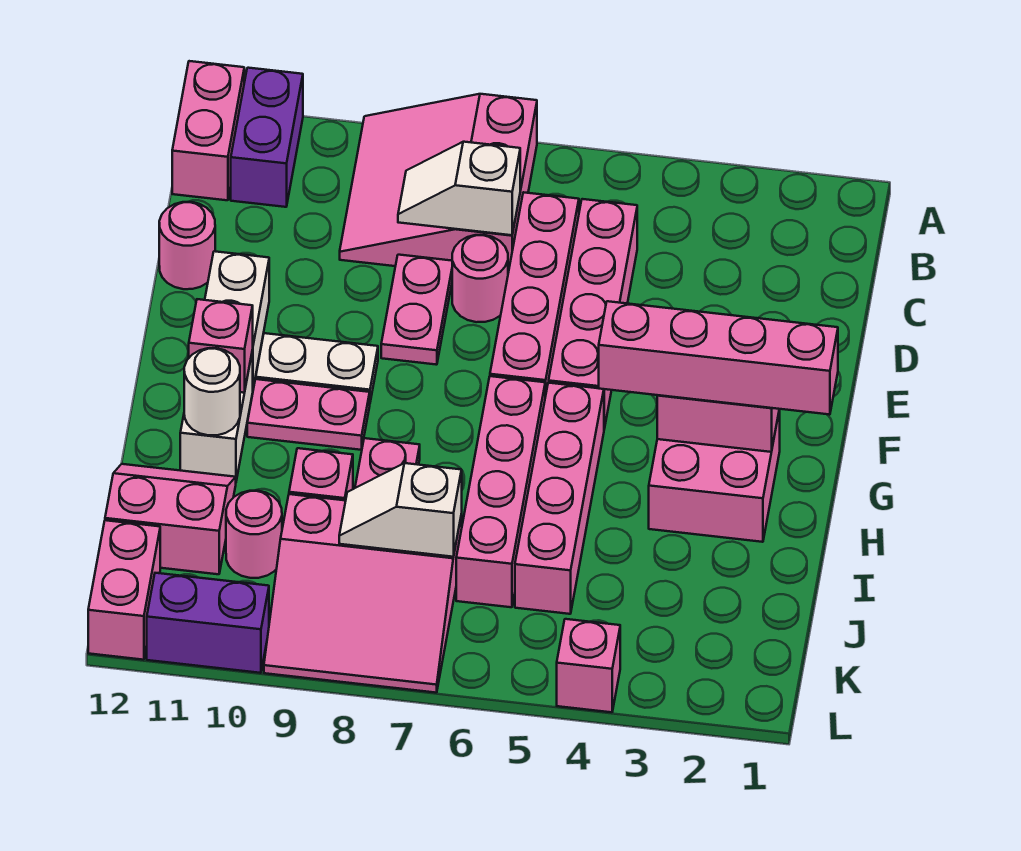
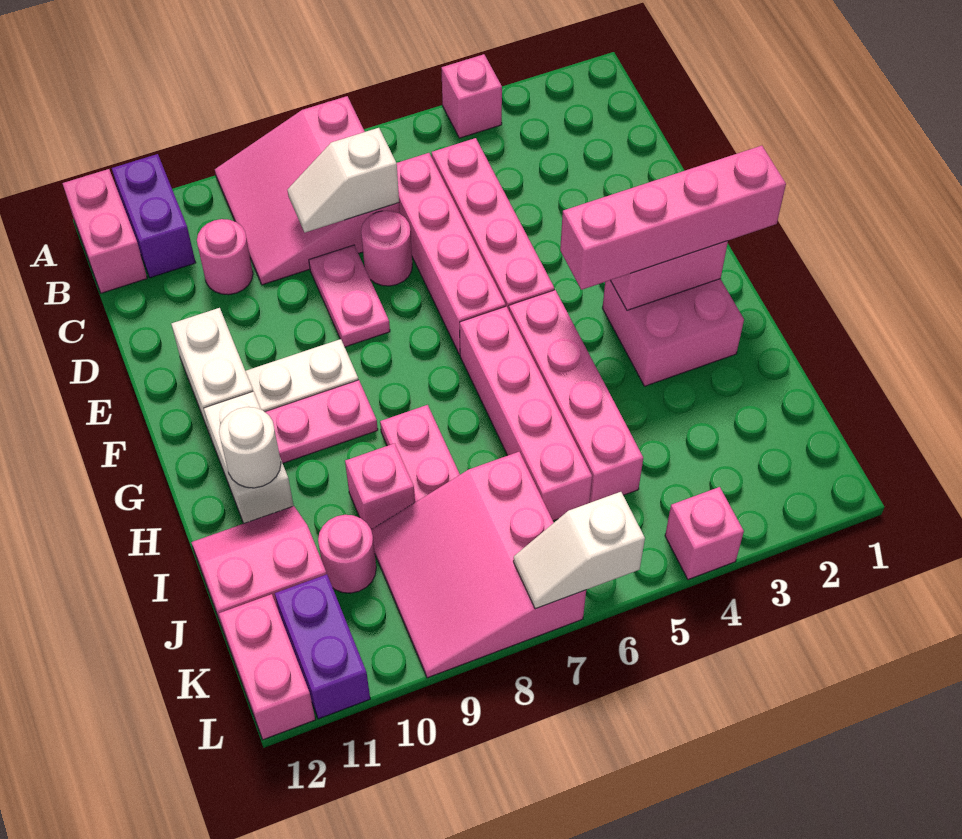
pink 1x1 round brick [159,202,215,289] -> pink 1x1 round brick moved to [197,219,253,295]
pink 1x1 brick [189,299,253,393] -> pink 1x1 brick moved to [441,54,502,138]
pink 3x3 slope [264,494,462,693] -> pink 3x3 slope turned to [371,452,586,678]
white 1x2 slope [339,463,462,557] -> white 1x2 slope moved to [513,492,645,609]
purple 1x2 brick [147,573,269,673] -> purple 1x2 brick turned to [275,574,370,719]

